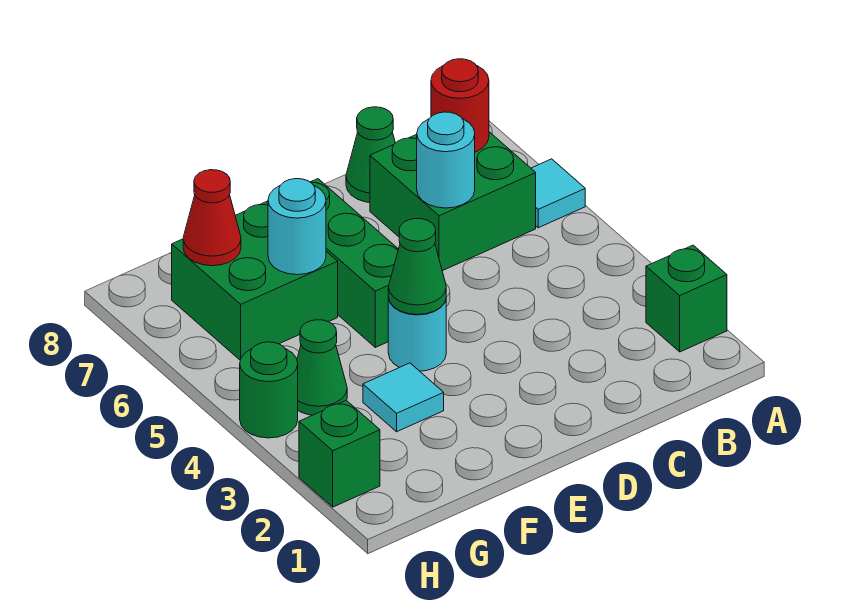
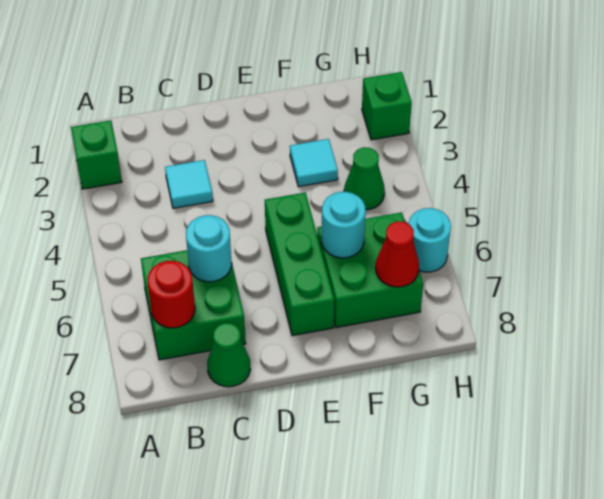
cyan 1x1 tile [531,159,585,228] -> cyan 1x1 tile moved to [165,160,213,208]
cyan 1x1 round brick [388,297,446,371] -> cyan 1x1 round brick moved to [409,208,451,272]
green 1x1 cone [388,219,446,315] -> none
green 1x1 round brick [240,342,298,438] -> none

